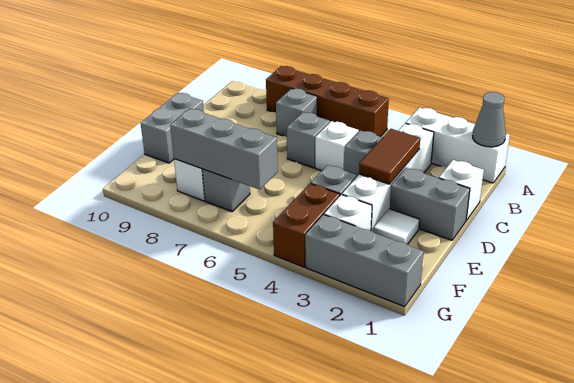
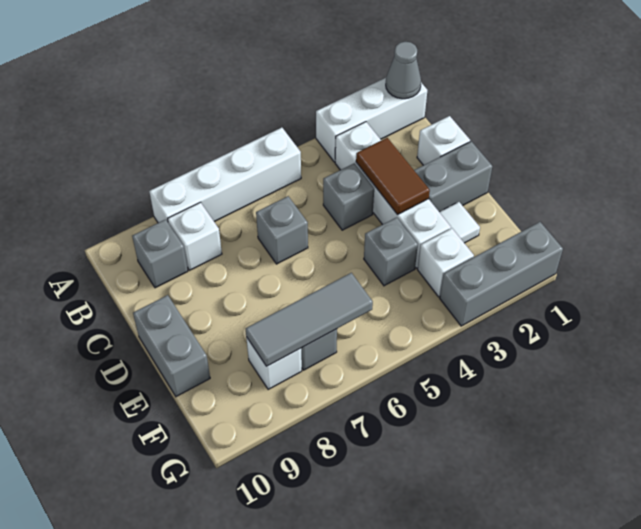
brown 1x4 brick [266,66,389,137] -> white 1x4 brick [149,128,301,223]
grey 1x1 brick [276,88,317,137] -> grey 1x1 brick moved to [132,219,188,288]
white 1x1 brick [315,121,359,171] -> white 1x1 brick moved to [168,202,222,270]
brown 1x2 brick [273,183,340,267] -> none
grey 1x3 brick [170,109,278,190] -> grey 1x3 tile [246,273,373,366]

